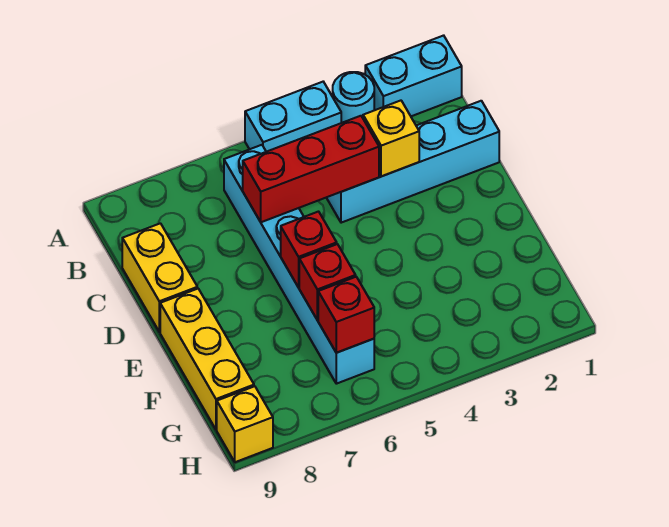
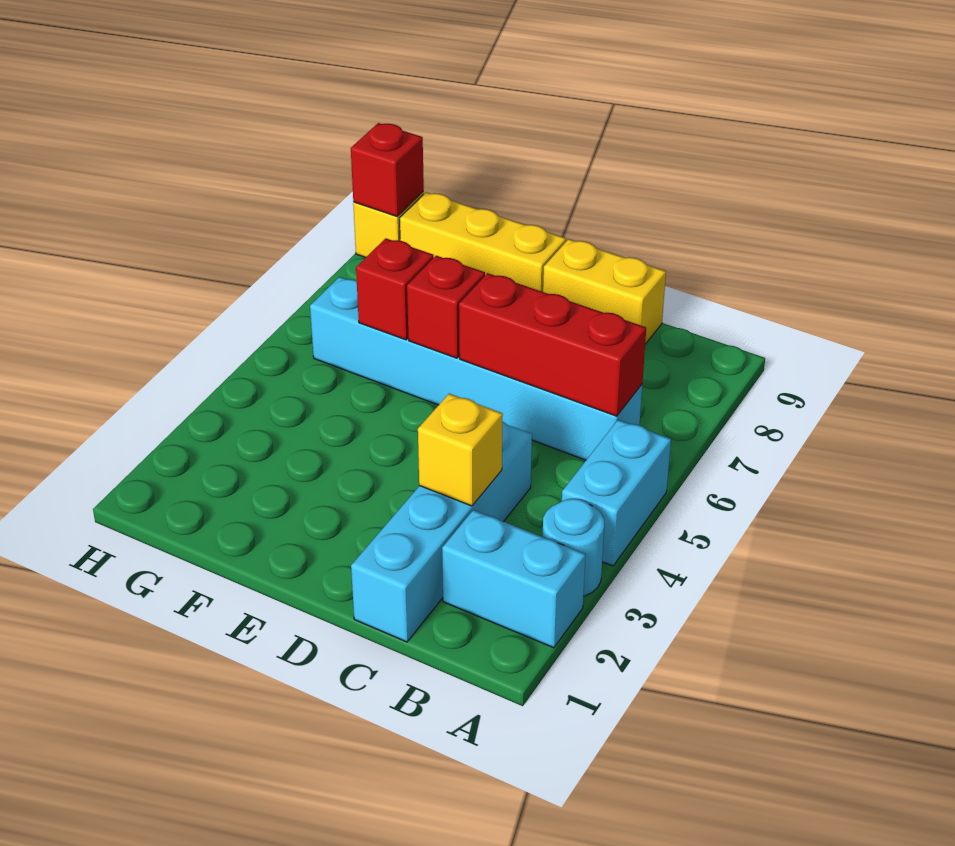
cyan 1x2 brick [365,35,462,116] -> cyan 1x2 brick turned to [442,510,586,648]
red 1x3 brick [243,116,379,222] -> red 1x3 brick turned to [459,273,646,416]
red 1x1 brick [318,277,374,353] -> red 1x1 brick moved to [351,123,424,216]

